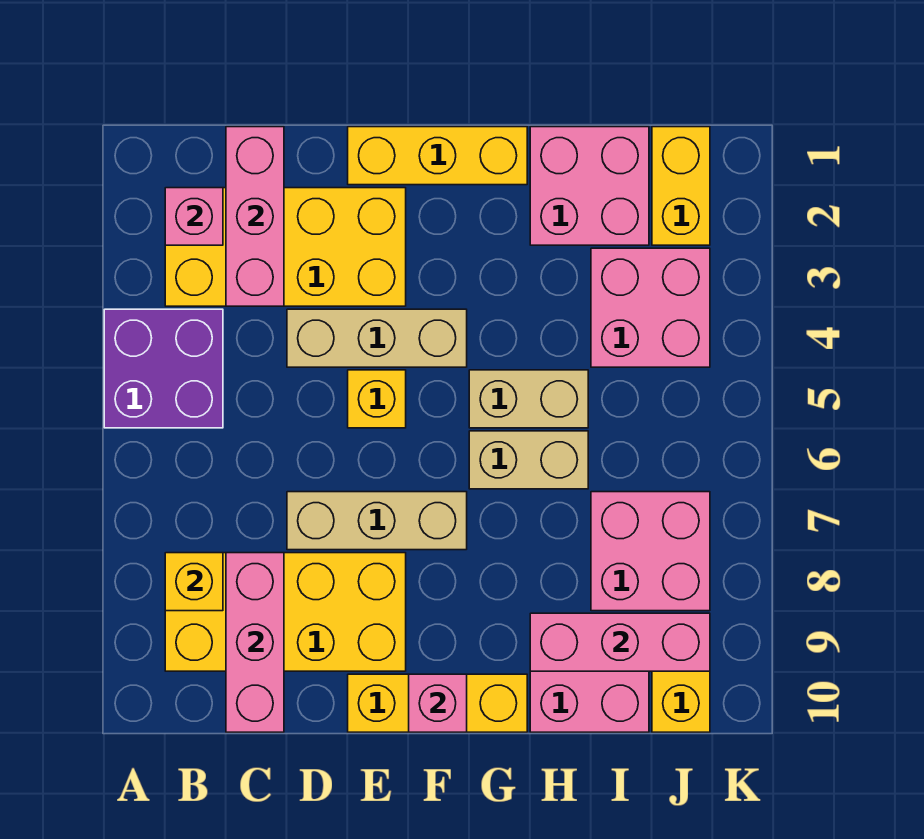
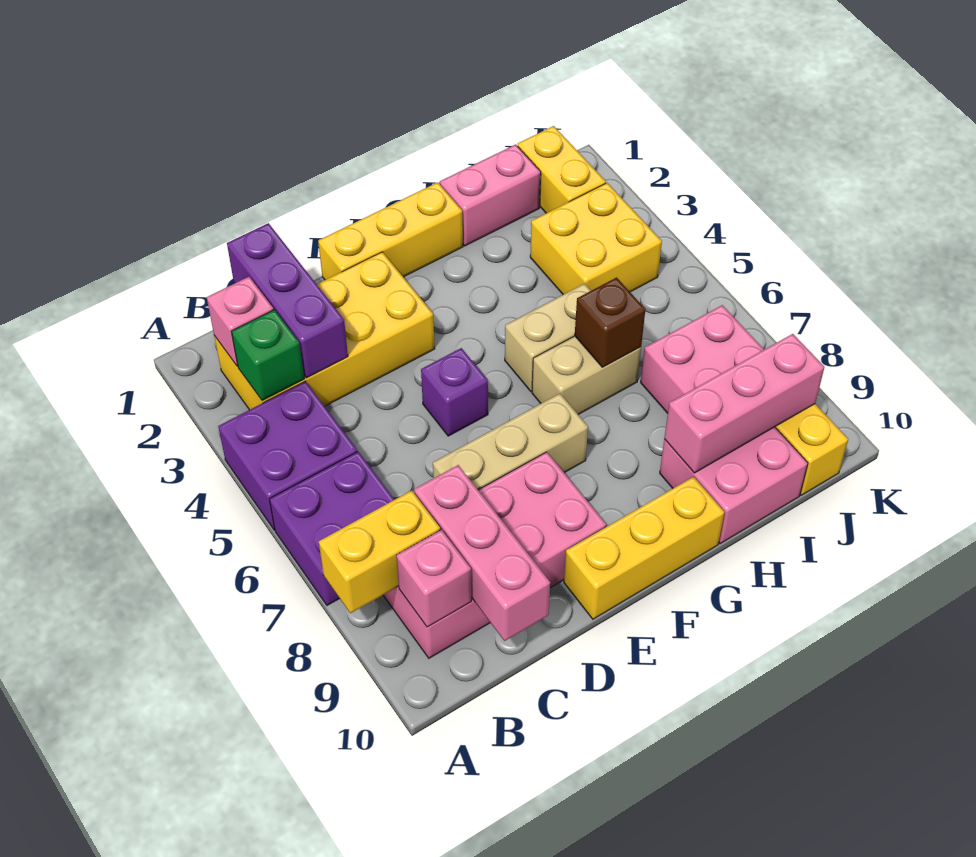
none -> purple 2x2 brick [270,452,395,605]
none -> green 1x1 brick [232,310,304,401]
yellow 2x4 brick [165,553,406,671] -> pink 2x4 brick [383,452,606,658]
yellow 1x1 brick [165,553,223,611] -> yellow 1x2 brick [319,490,440,613]
pink 1x3 brick [226,127,284,306] -> purple 1x3 brick [227,223,348,378]
tan 1x3 brick [287,309,467,367] -> none
yellow 1x1 brick [348,370,406,428] -> purple 1x1 brick [421,348,488,436]
pink 1x1 brick [409,674,467,732] -> pink 1x1 brick moved to [396,530,471,627]
pink 2x2 brick [530,127,649,245] -> pink 1x2 brick [440,144,541,246]
none -> brown 1x1 brick [575,278,645,367]
pink 2x2 brick [591,248,710,367] -> yellow 2x2 brick [530,183,662,294]

